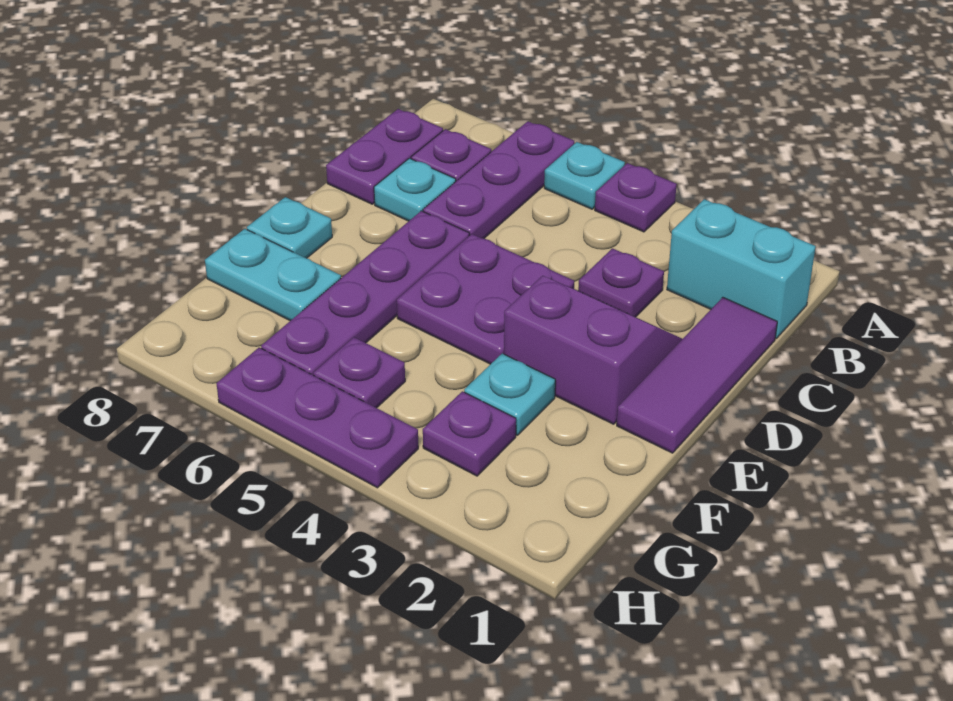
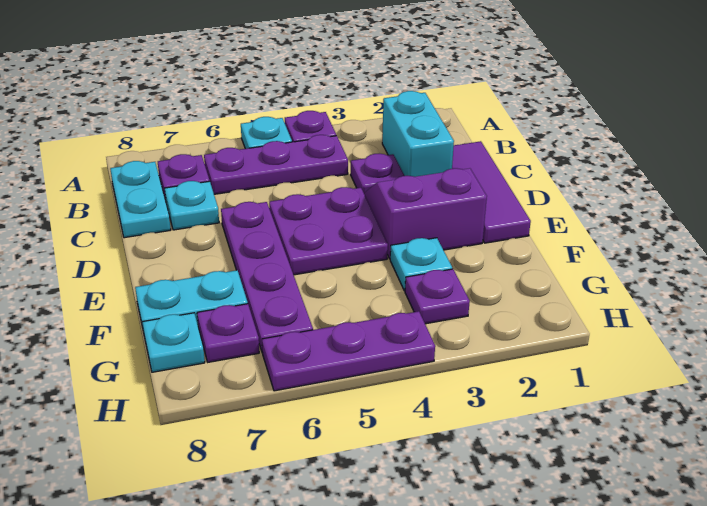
purple 1x3 plate [423,121,574,238] -> purple 1x3 plate turned to [204,135,348,194]
cyan 1x2 brick [667,199,816,338] -> cyan 1x2 brick turned to [382,91,454,177]
purple 1x2 plate [326,109,443,204] -> cyan 1x2 plate [110,161,171,238]
cyan 1x1 plate [247,197,332,258] -> cyan 1x1 plate moved to [143,313,205,372]
purple 1x1 plate [313,337,405,408] -> purple 1x1 plate moved to [197,304,259,362]

